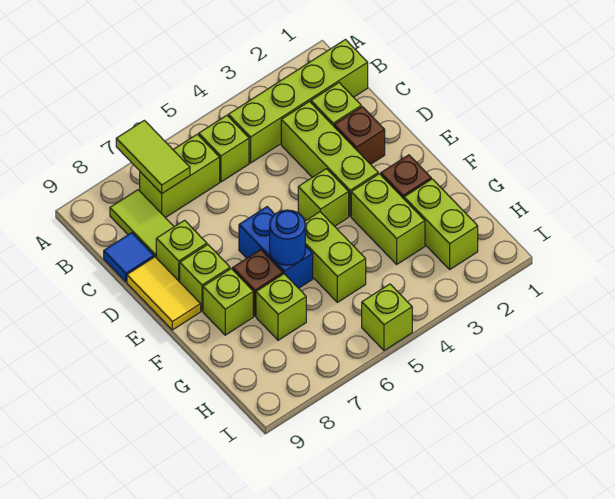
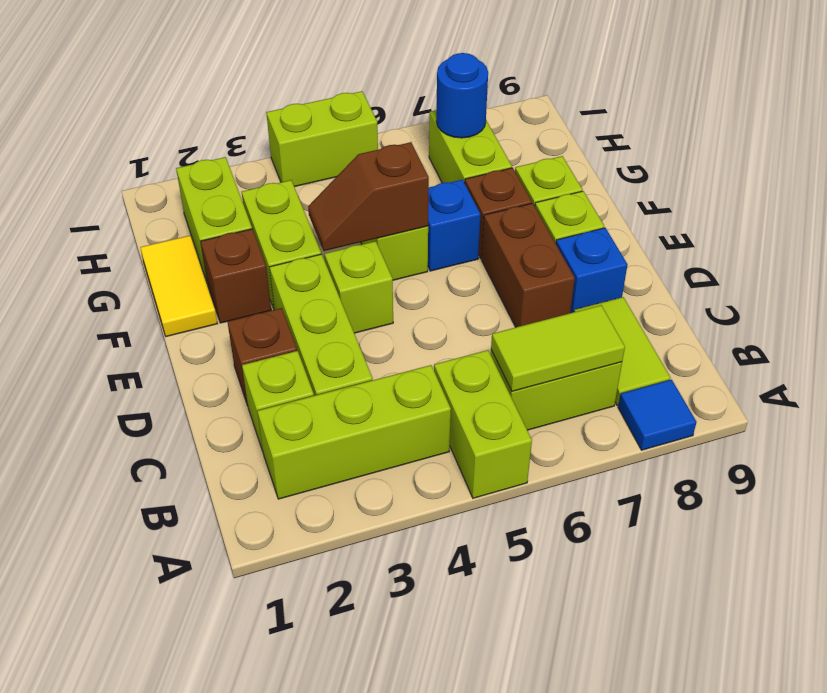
lime 1x2 tile [116,120,190,194] -> lime 1x2 tile turned to [491,305,625,391]
lime 1x4 brick [228,40,368,163] -> lime 1x3 brick [257,365,451,499]
lime 1x1 brick [199,115,249,182] -> lime 1x2 brick [434,350,532,498]
blue 1x1 tile [104,233,154,282] -> blue 1x1 tile moved to [618,380,696,450]
none -> brown 1x2 brick [482,203,575,327]
lime 1x1 brick [156,220,207,282] -> blue 1x1 brick [556,228,628,313]
yellow 1x2 tile [127,257,201,330] -> yellow 1x2 tile moved to [140,235,218,337]
blue 1x2 brick [239,207,313,288] -> blue 1x1 brick [428,180,480,271]
none -> brown 1x2 slope [308,142,429,251]
blue 1x1 round brick [270,210,305,265] -> blue 1x1 round brick moved to [436,53,488,138]
lime 1x1 brick [256,274,306,340] -> lime 1x2 brick [429,110,512,183]
lime 1x1 brick [362,284,412,351] -> lime 1x2 brick [266,91,378,187]

